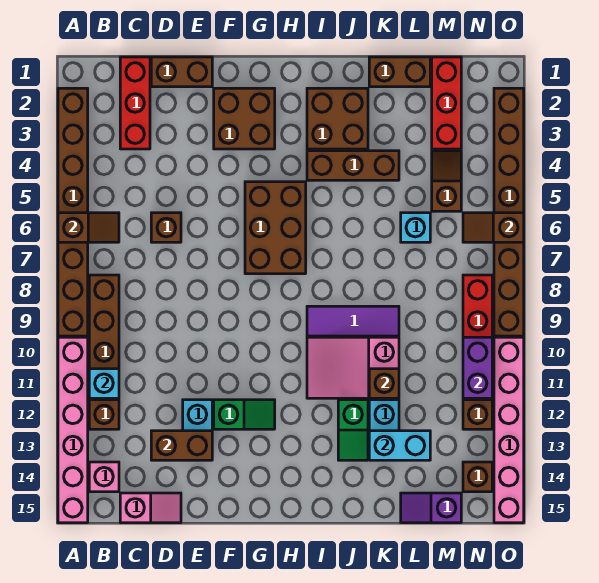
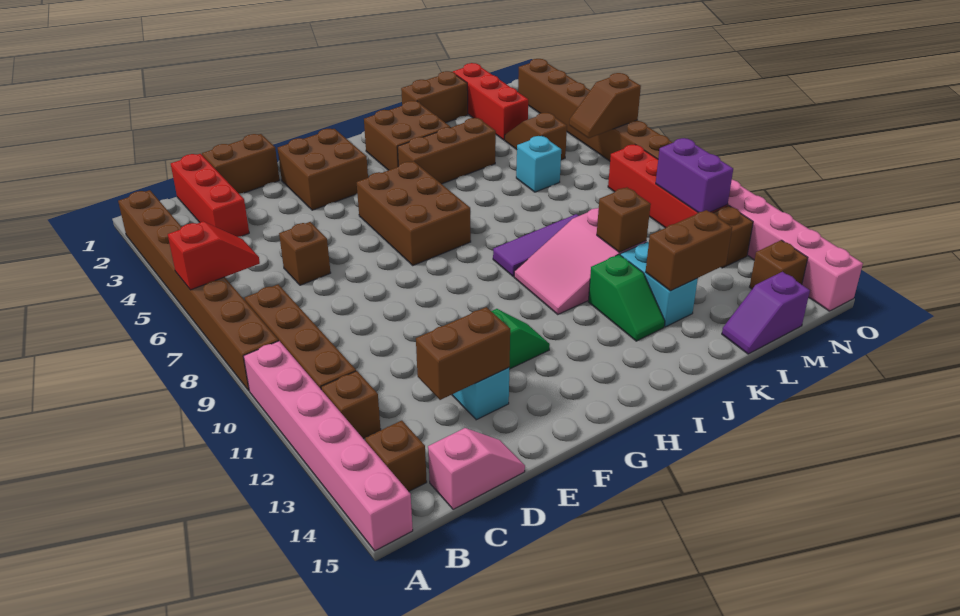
brown 1x2 slope [58,213,119,242] -> red 1x2 slope [168,222,260,290]
cyan 1x1 brick [89,369,119,398] -> none
pink 1x1 brick [89,462,119,492] -> brown 1x1 brick [365,421,427,491]
cyan 1x2 brick [369,431,430,460] -> brown 1x2 brick [646,210,732,291]

